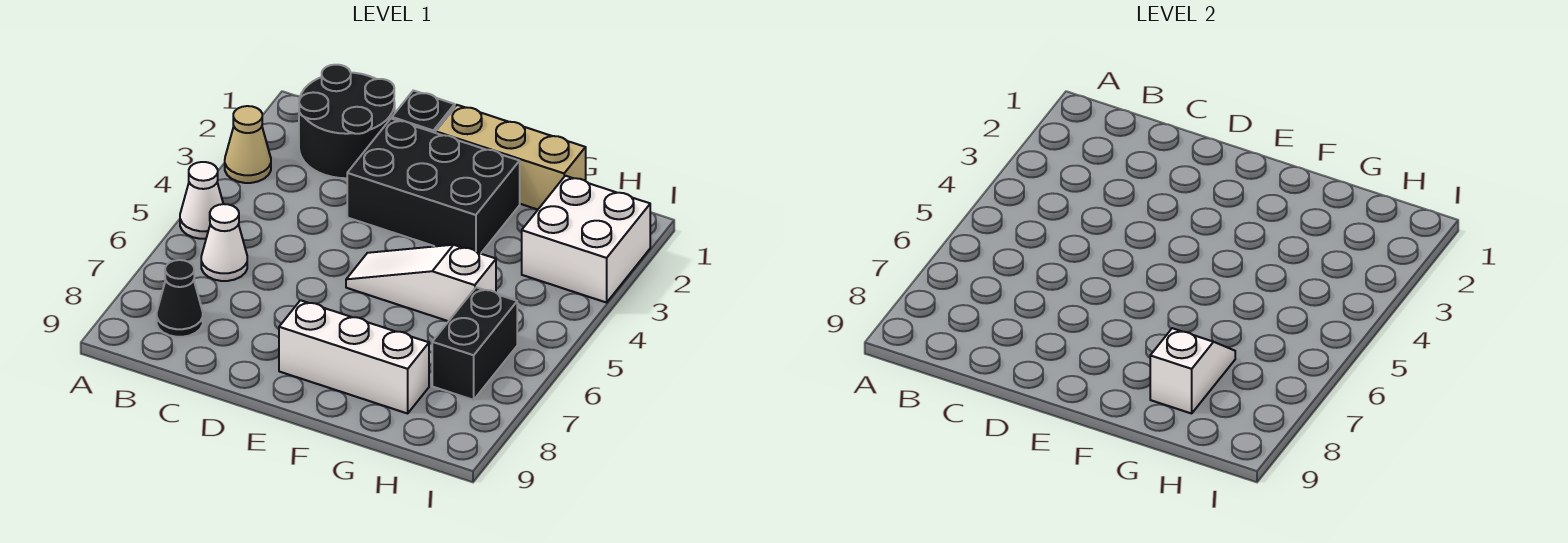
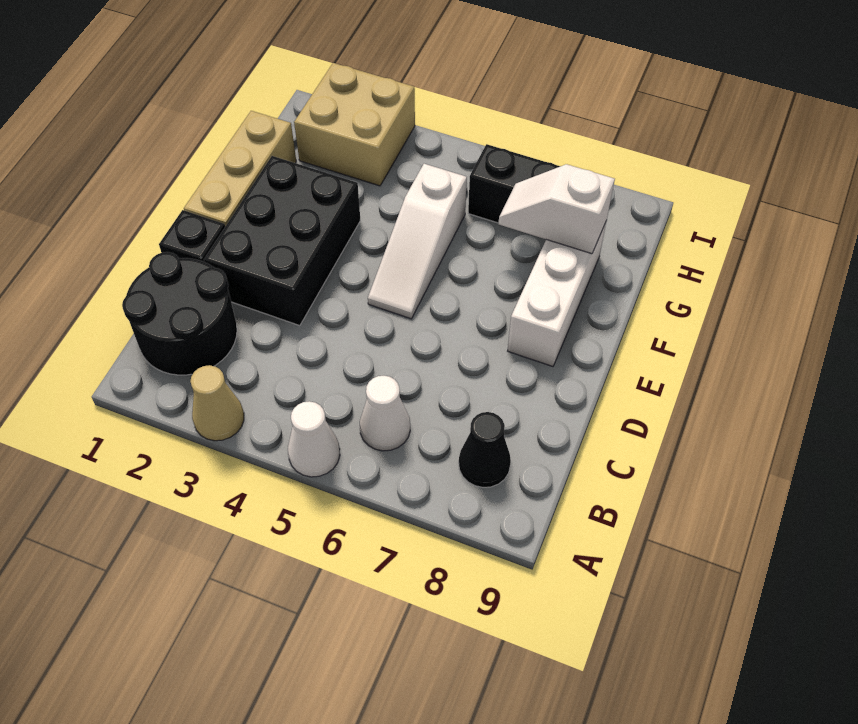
white 2x2 brick [522,176,650,303] -> tan 2x2 brick [294,63,415,186]

